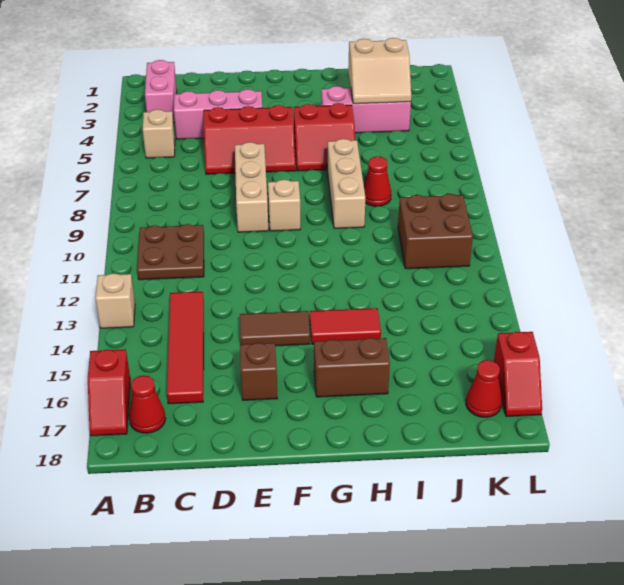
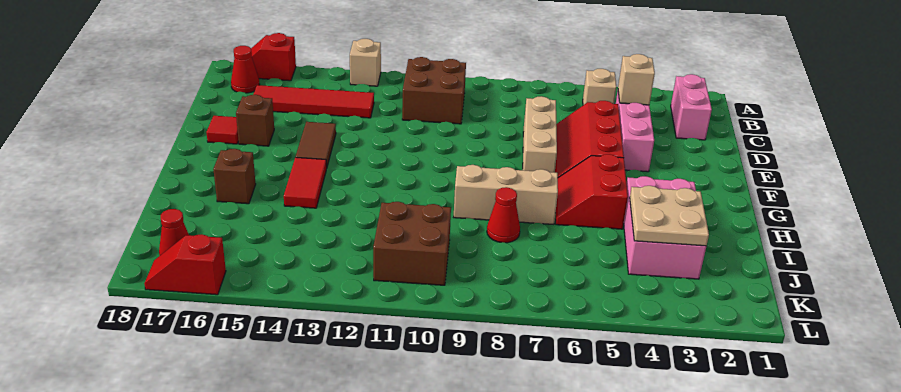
pink 1x2 brick [145,60,177,122] -> pink 1x2 brick turned to [671,74,712,140]
brown 2x2 plate [137,224,204,280] -> brown 2x2 brick [402,57,466,124]
tan 1x3 brick [235,142,268,232] -> tan 1x3 brick turned to [523,96,557,172]
none -> red 1x1 tile [206,116,239,144]
tan 1x1 brick [268,180,300,231] -> tan 1x1 brick moved to [618,54,655,105]
brown 1x2 brick [314,338,390,397] -> brown 1x1 brick [213,149,256,204]
pink 1x3 brick [321,86,411,133] -> pink 2x3 brick [624,176,706,279]
tan 2x2 slope [348,38,411,104] -> tan 2x2 plate [630,186,709,246]

